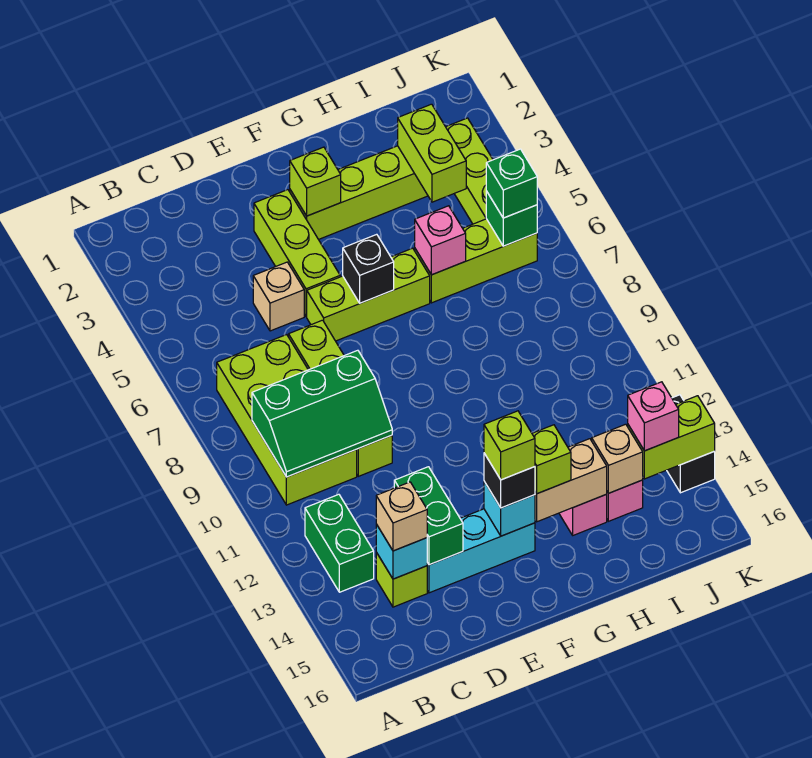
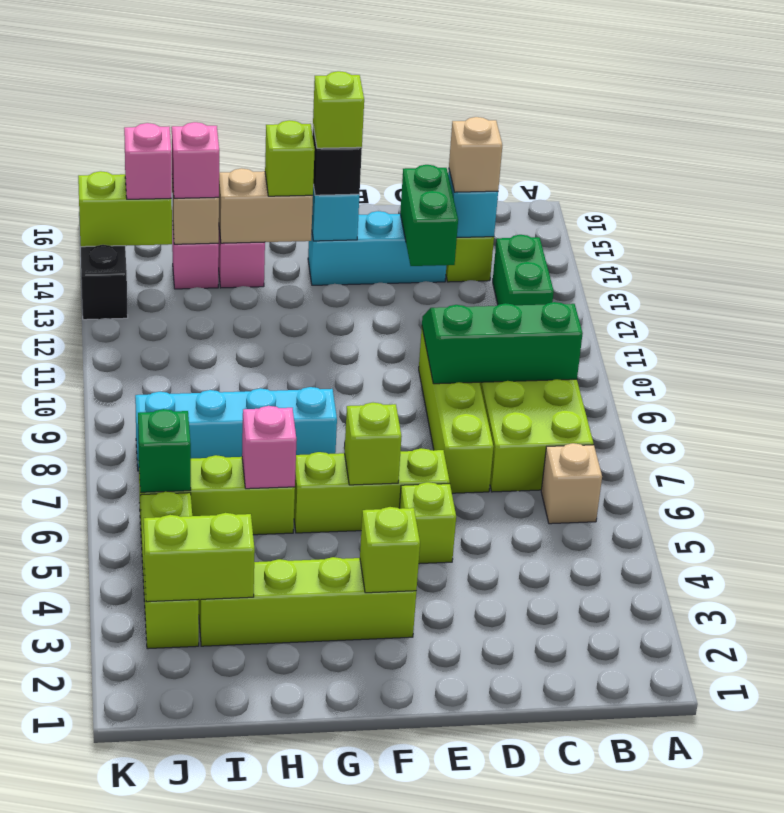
tan 1x1 brick [253,262,304,331] -> tan 1x1 brick moved to [541,443,602,524]
lime 1x3 brick [254,190,340,317] -> lime 1x1 brick [399,482,456,564]
black 1x1 brick [343,234,394,303] -> lime 1x1 brick [345,403,402,485]
none -> cyan 1x4 brick [135,387,337,471]
lime 1x2 brick [398,104,466,202] -> lime 1x2 brick turned to [144,513,255,602]
none -> pink 1x1 brick [172,122,219,198]
green 1x1 brick [486,149,537,218] -> none

